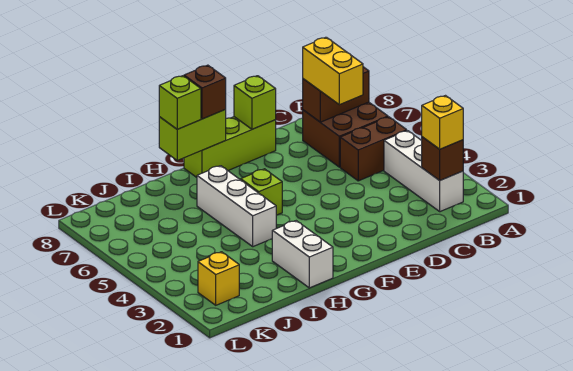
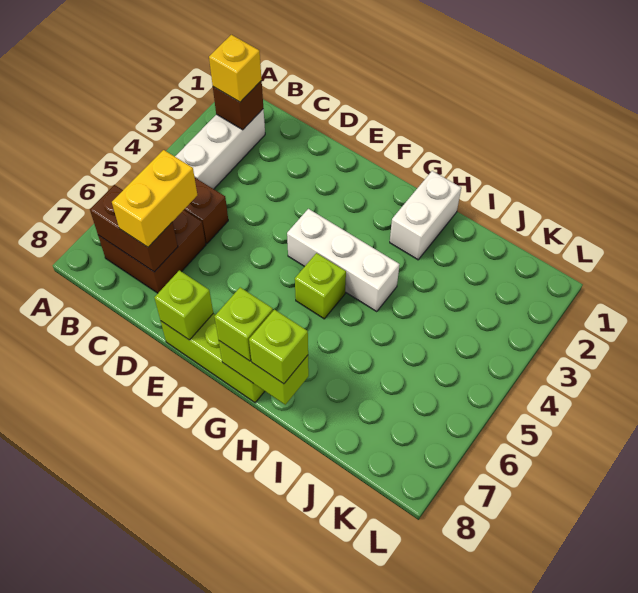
brown 1x1 brick [184,65,226,119] -> lime 1x1 brick [214,287,273,361]
white 1x3 brick [197,166,276,247] -> white 1x3 brick turned to [287,209,400,312]
yellow 1x1 brick [198,252,239,305] -> none

